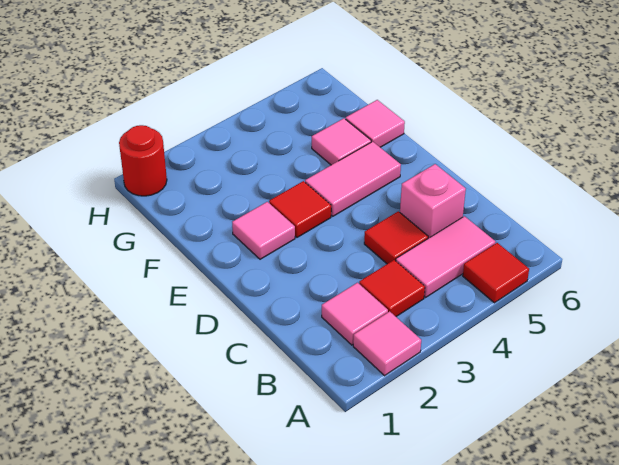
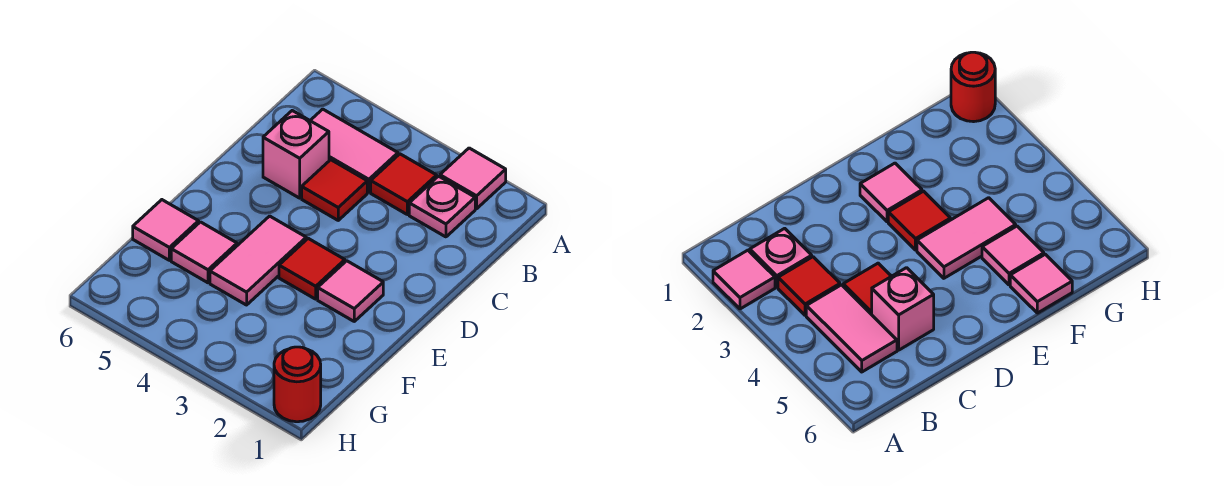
red 1x1 tile [463,243,529,303] -> none
pink 1x1 tile [322,283,388,345] -> pink 1x1 plate [409,176,475,237]
pink 1x2 tile [305,142,401,216] -> pink 1x2 tile turned to [210,216,306,305]

